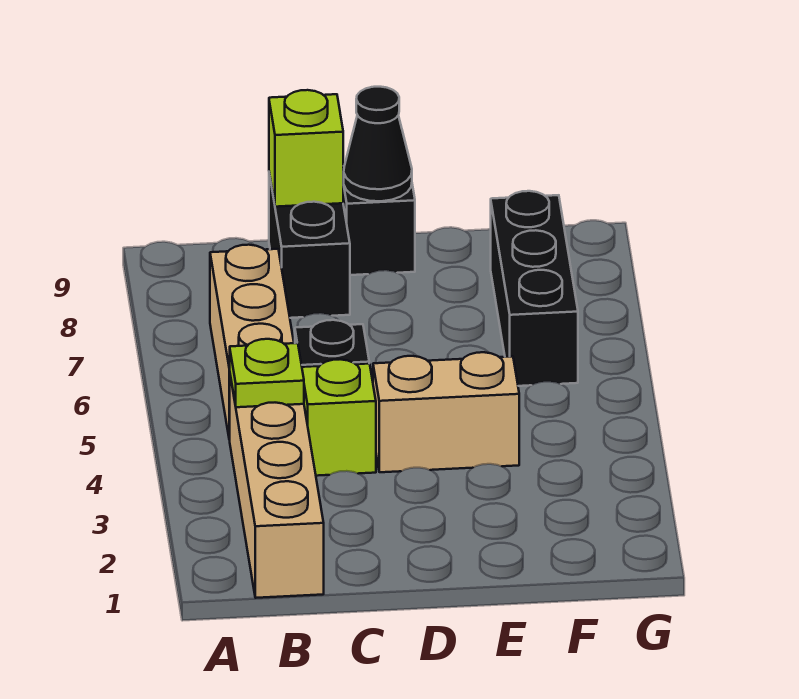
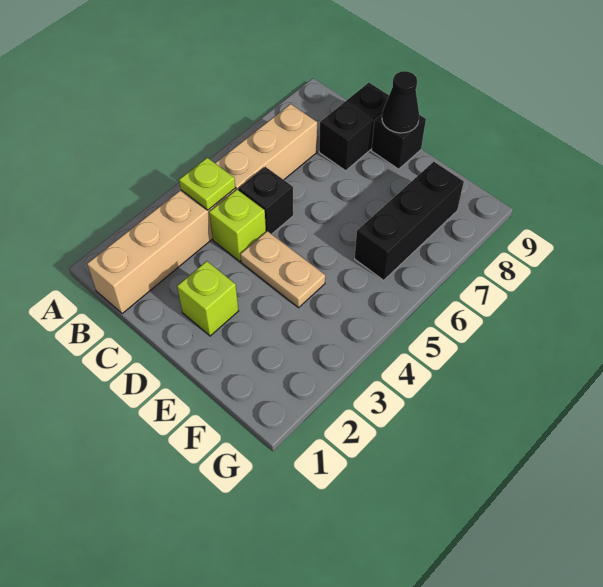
lime 1x1 brick [269,90,343,207] -> lime 1x1 brick moved to [177,261,238,336]
tan 1x2 brick [373,352,519,472] -> tan 1x2 plate [240,231,325,308]

